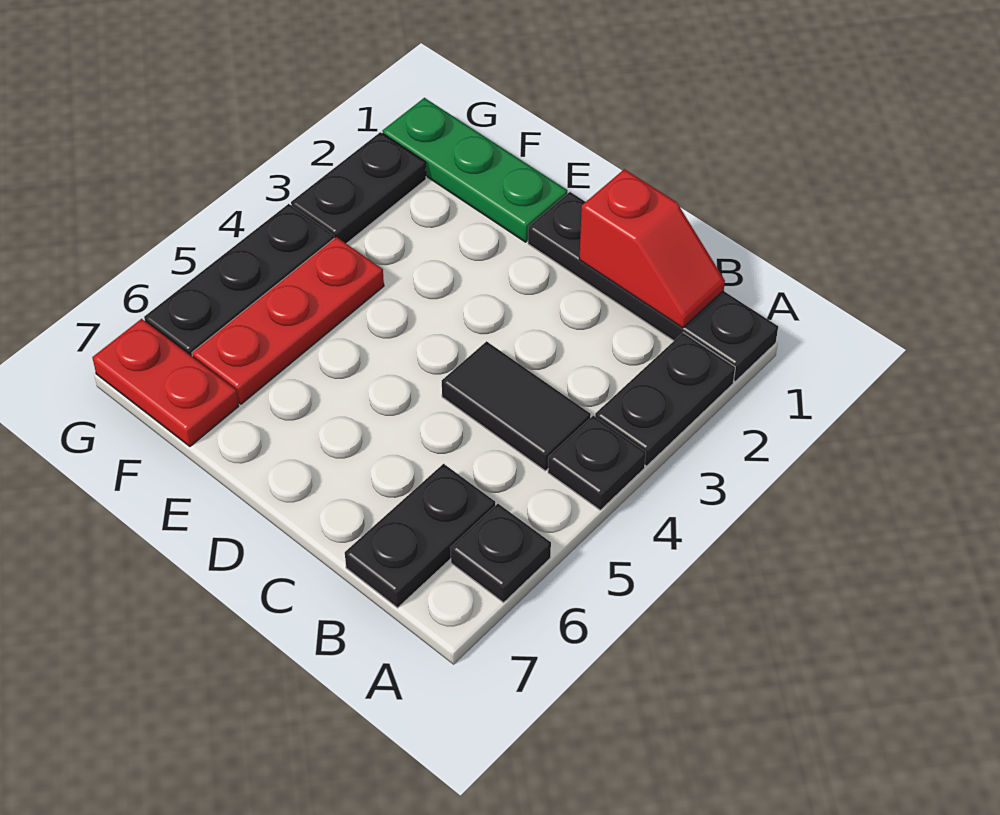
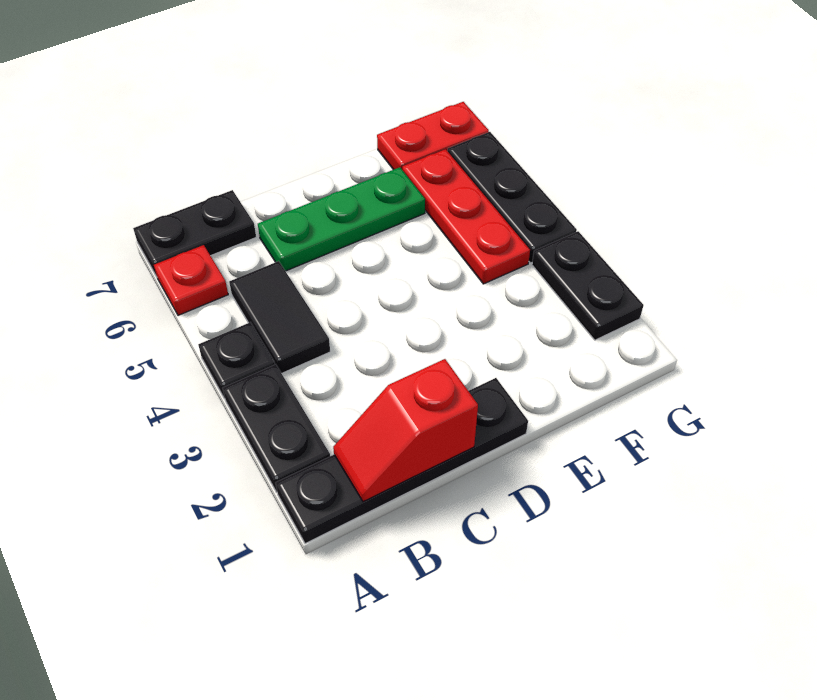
black 1x1 plate [451,504,551,602] -> red 1x1 plate [154,245,228,315]
black 1x2 tile [442,341,591,471] -> black 1x2 tile turned to [229,261,330,373]
black 1x2 plate [345,464,495,608] -> black 1x2 plate turned to [133,190,256,277]
green 1x3 plate [383,98,567,242] -> green 1x3 plate moved to [258,167,425,271]

